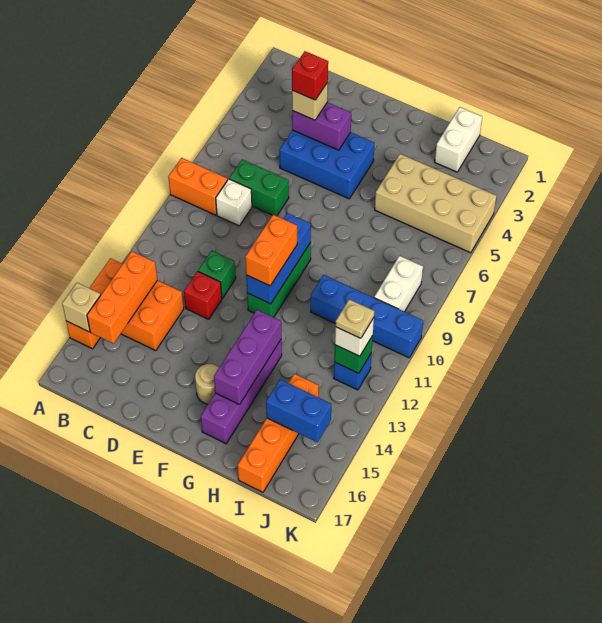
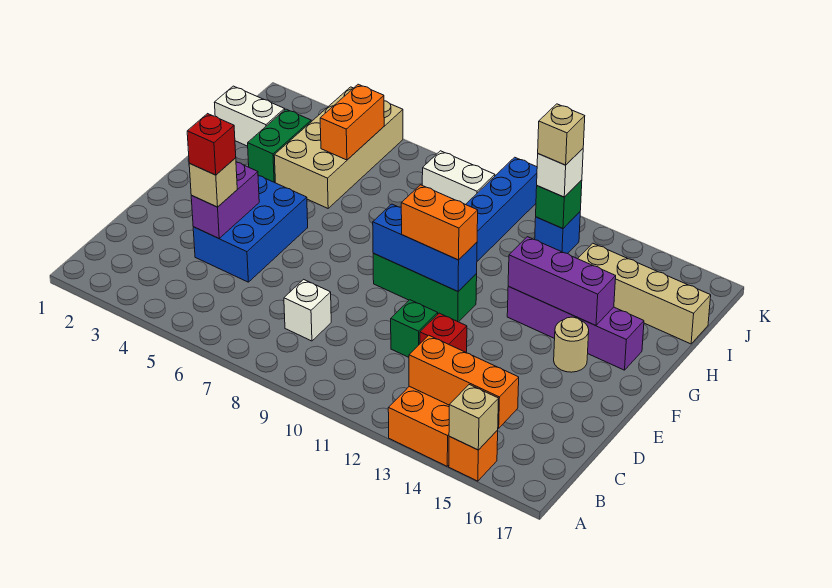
orange 1x2 brick [168,158,228,215] -> orange 1x2 brick moved to [320,84,384,160]
green 1x2 brick [229,159,289,216] -> green 1x2 brick moved to [248,109,311,183]
orange 1x4 brick [238,374,319,492] -> tan 1x4 brick [578,243,711,344]
blue 1x2 brick [266,380,331,442] -> none
tan 1x1 plate [336,299,374,338] -> tan 1x1 brick [538,104,585,165]

